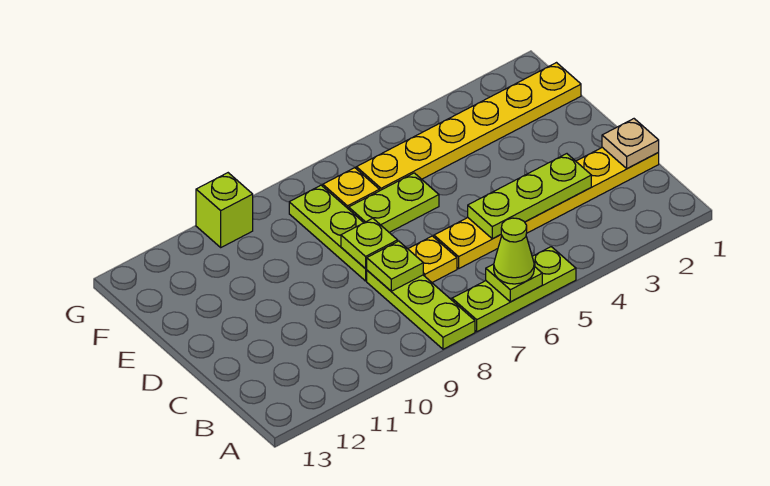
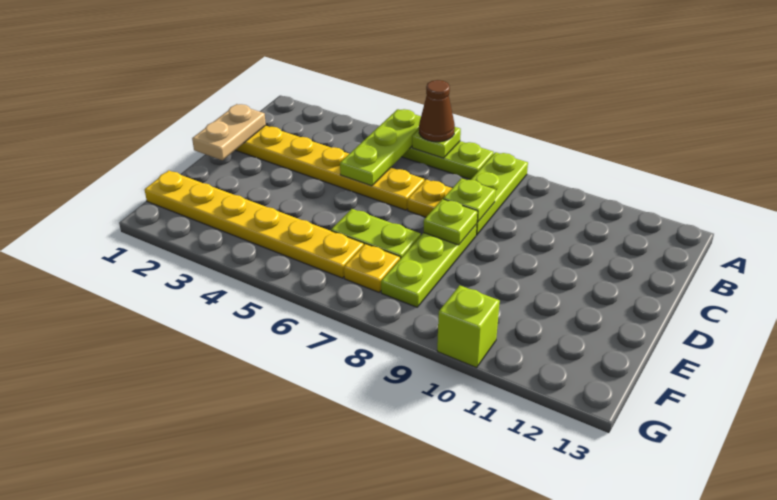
lime 1x1 cone [494,218,534,284] -> brown 1x1 cone [419,80,455,142]
tan 1x1 plate [602,119,659,169] -> tan 1x2 plate [192,104,266,160]
lime 1x3 plate [468,154,591,239] -> lime 1x3 plate turned to [340,109,421,186]

